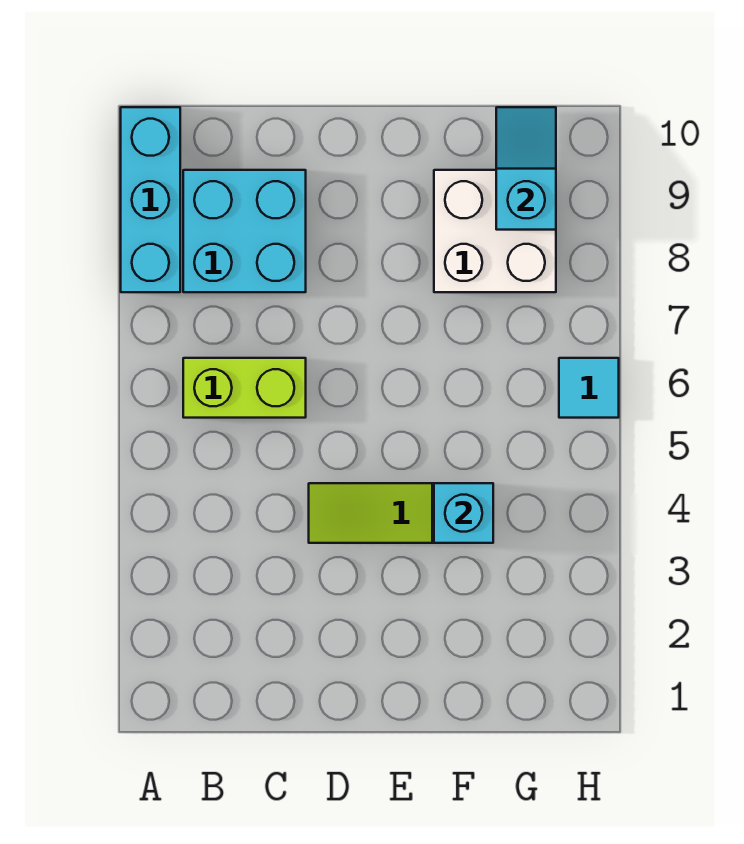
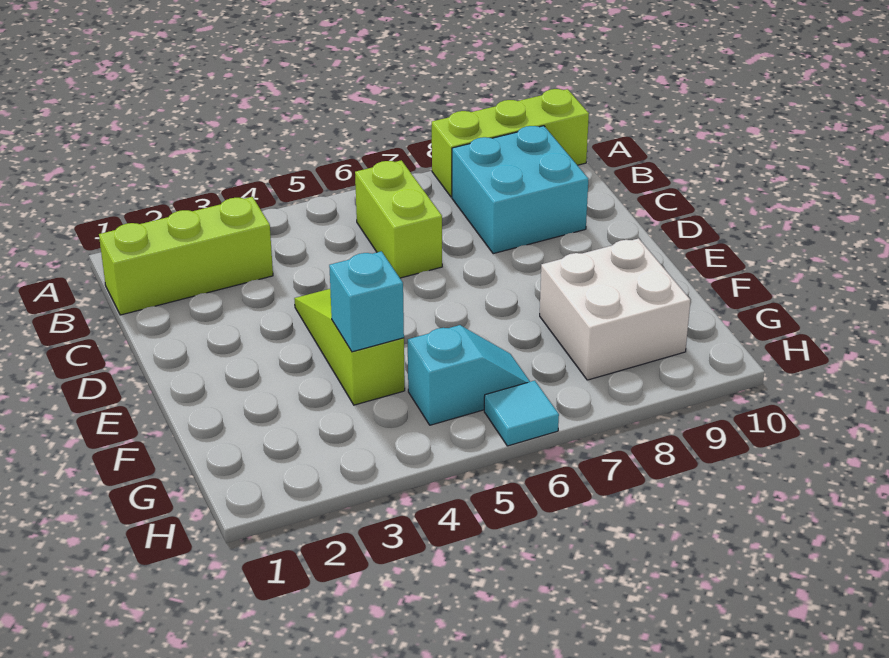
cyan 1x3 brick [121,107,180,292] -> lime 1x3 brick [432,89,589,197]
none -> lime 1x3 brick [99,197,273,315]
cyan 1x2 slope [496,107,556,230] -> cyan 1x2 slope moved to [408,325,530,425]

